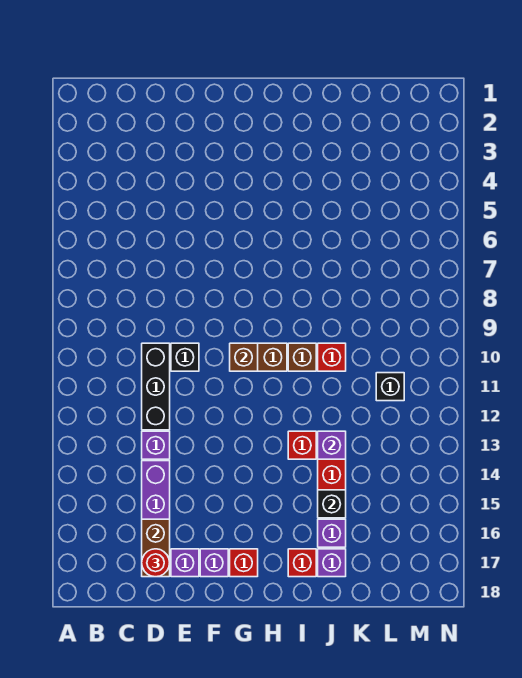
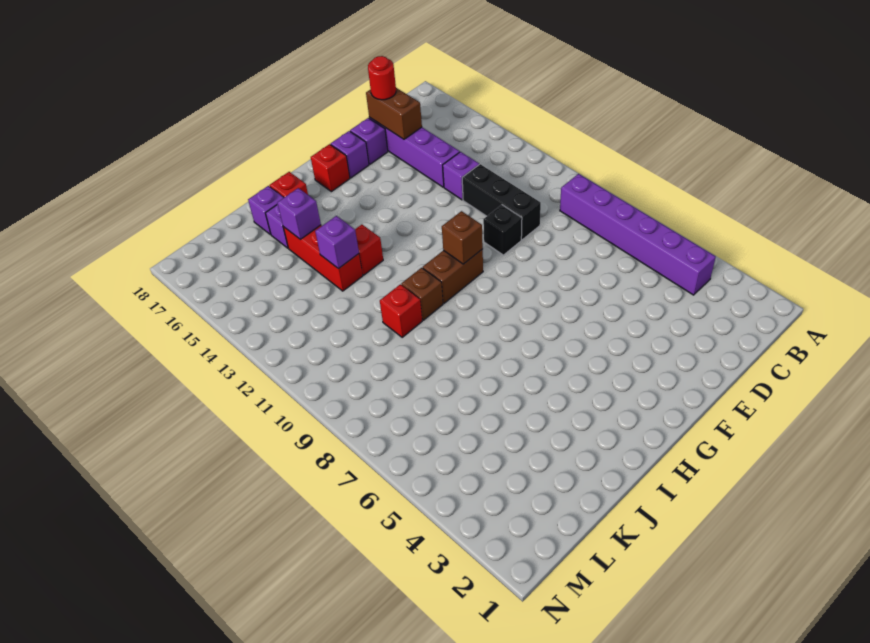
none -> purple 1x6 brick [560,174,716,295]
black 1x1 brick [318,490,346,518] -> purple 1x1 brick [277,188,321,240]
black 1x1 brick [376,373,404,401] -> none

